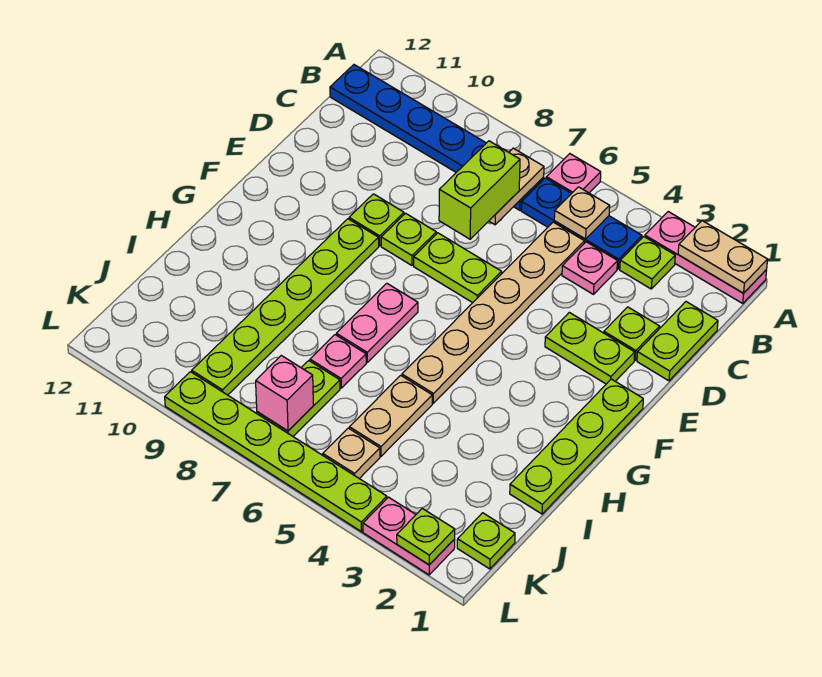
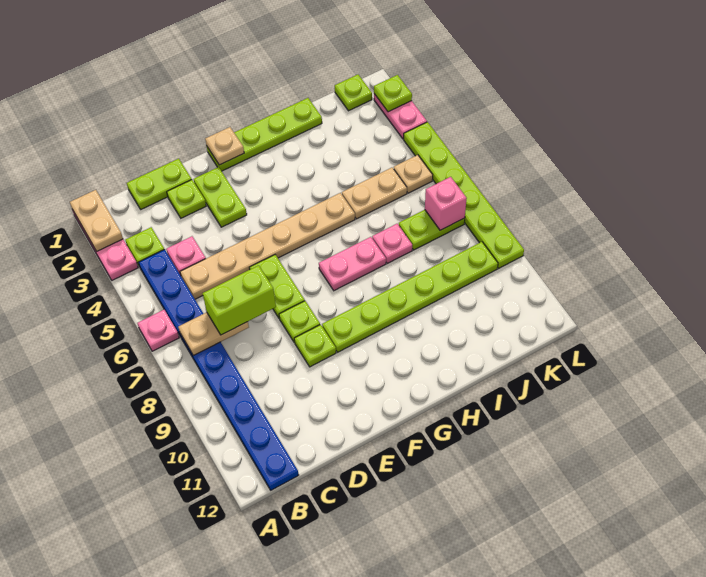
tan 1x1 plate [554,187,610,239] -> tan 1x1 plate moved to [205,127,244,165]

